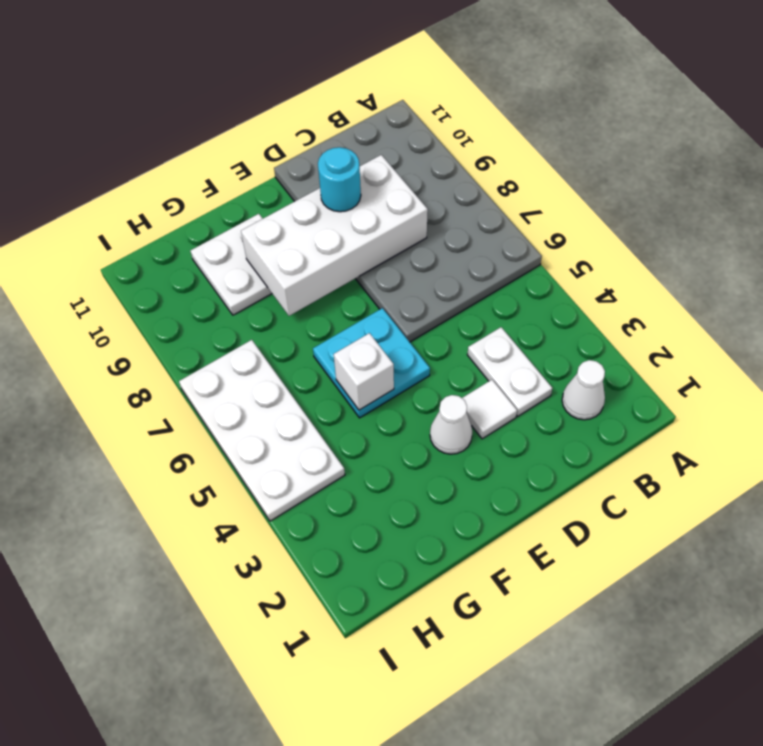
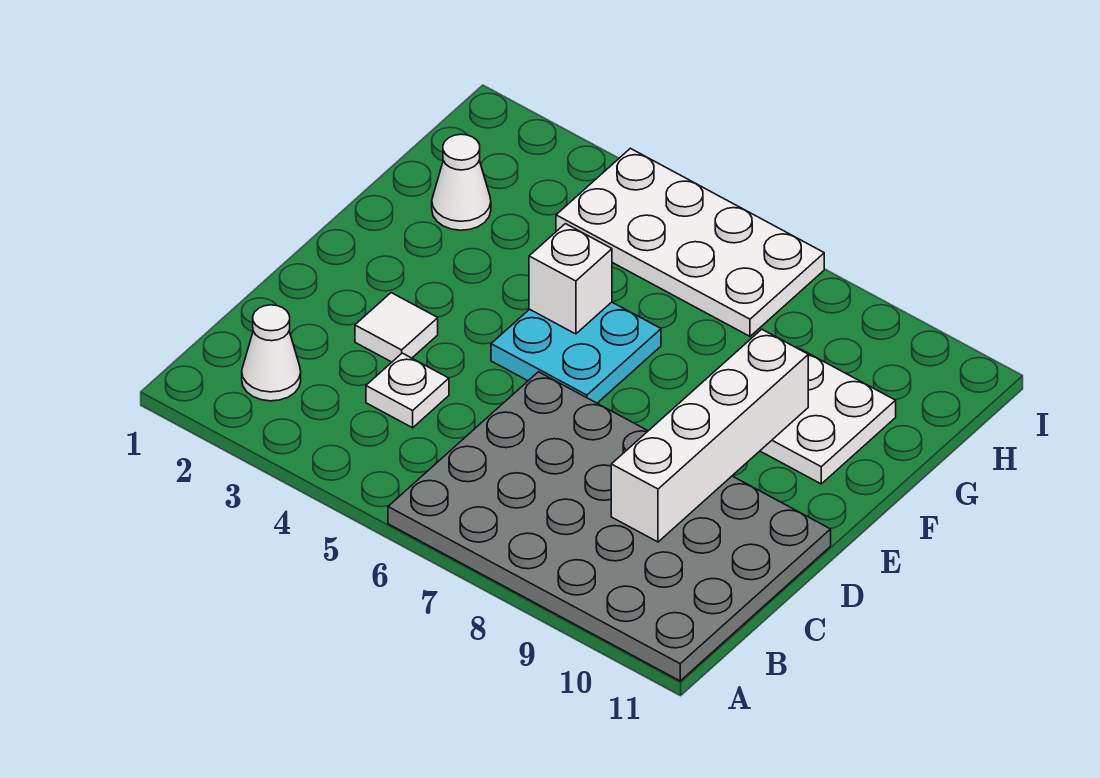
white 1x2 plate [467,327,552,416] -> white 1x1 plate [366,353,449,428]
white 2x4 brick [241,155,428,316] -> white 1x4 brick [611,329,808,542]
cyan 1x1 round brick [318,147,361,212] -> none
white 1x1 cone [430,395,472,454] -> white 1x1 cone moved to [432,134,491,230]

